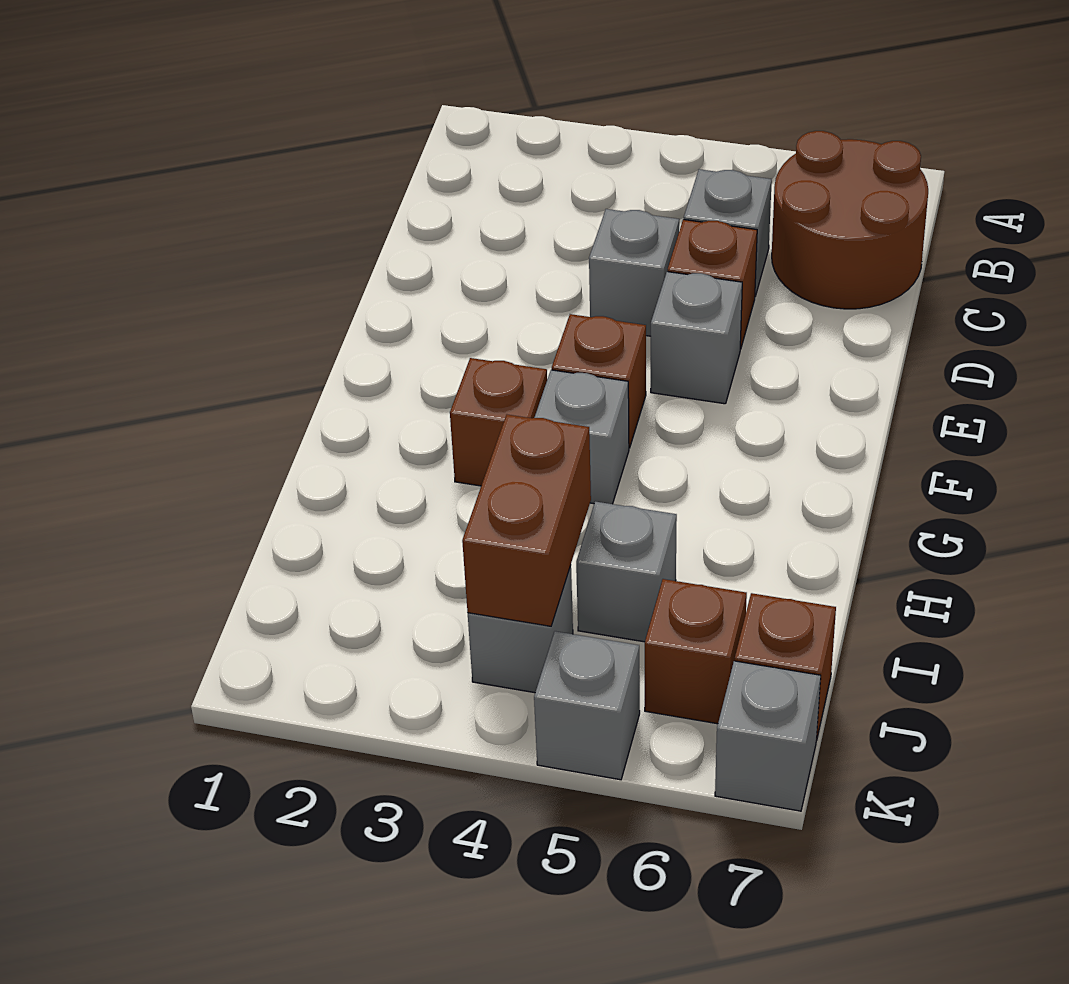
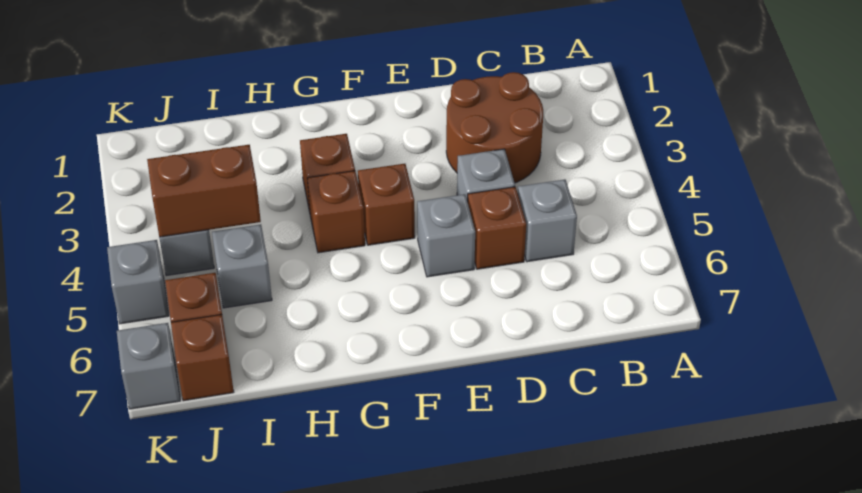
brown 2x2 round brick [772,131,928,309] -> brown 2x2 round brick moved to [446,72,543,183]
grey 1x1 brick [534,370,629,504] -> brown 1x1 brick [307,171,365,253]

